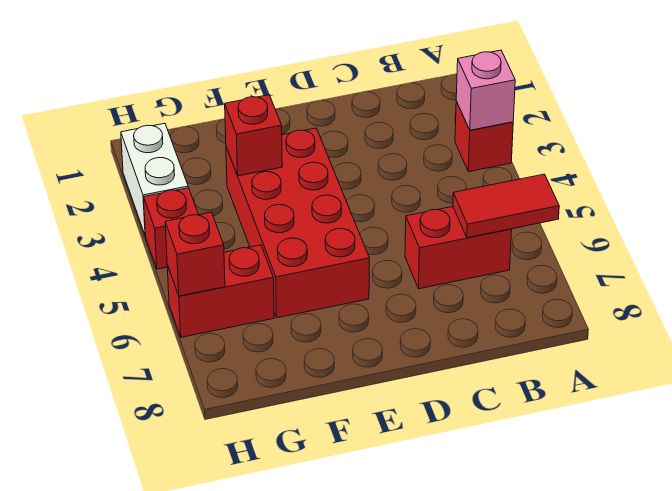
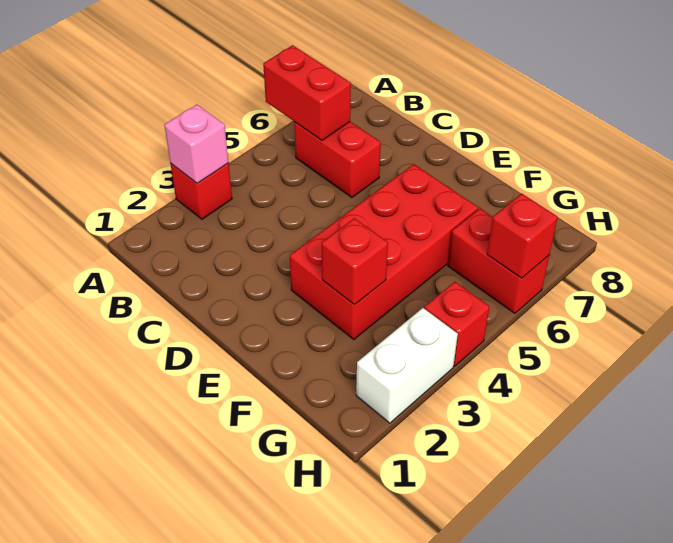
red 1x2 tile [453,174,559,238] -> red 1x2 brick [263,45,351,140]

